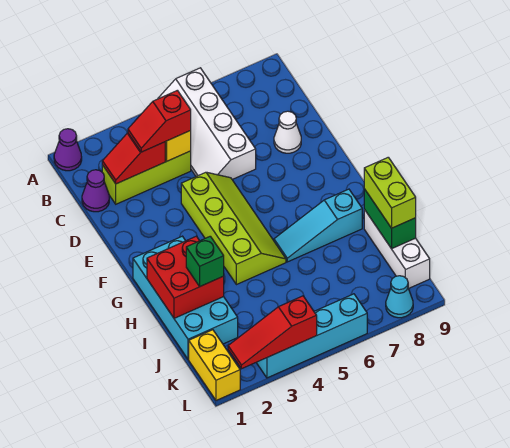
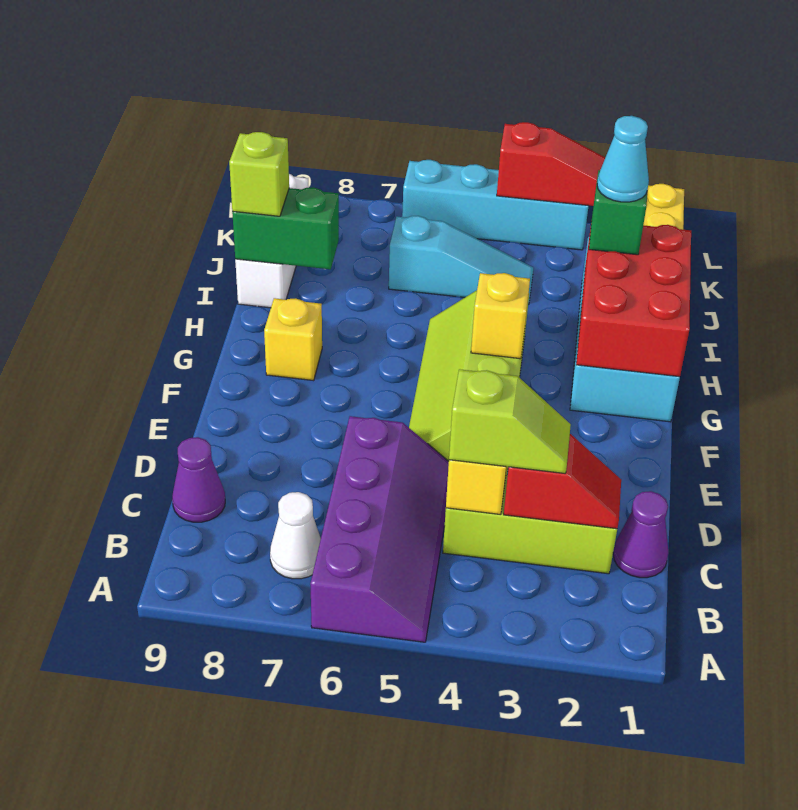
purple 1x1 cone [54,129,82,171] -> purple 1x1 cone moved to [172,437,225,522]
white 2x4 slope [158,68,256,180] -> purple 2x4 slope [310,416,449,642]
red 1x2 slope [128,90,191,152] -> lime 1x2 slope [449,369,571,473]
white 1x1 cone [274,111,301,153] -> white 1x1 cone moved to [270,492,321,579]
none -> yellow 1x1 brick [471,273,530,359]
none -> yellow 1x1 brick [264,298,322,381]
red 2x2 brick [147,236,224,318] -> red 2x3 brick [576,225,691,377]
cyan 1x3 slope [274,189,362,262] -> cyan 1x3 slope moved to [389,216,533,305]
green 1x2 brick [364,189,416,249] -> green 1x2 brick turned to [232,187,339,269]
lime 1x2 brick [364,157,416,228] -> lime 1x1 brick [229,132,289,216]
cyan 1x1 cone [386,276,413,318] -> cyan 1x1 cone moved to [597,116,649,202]

